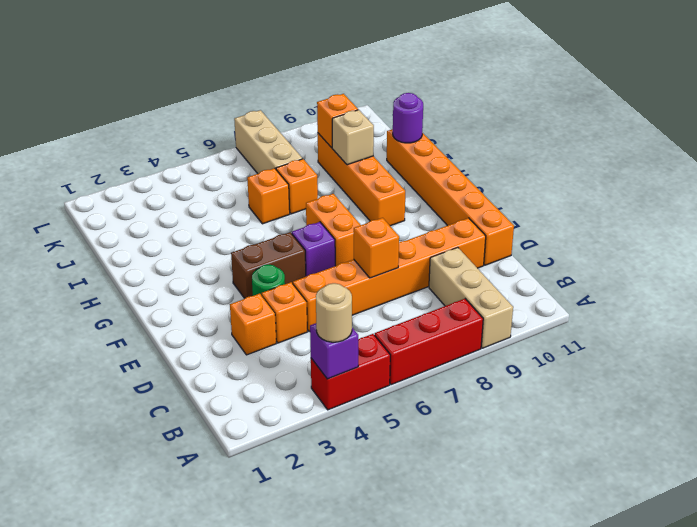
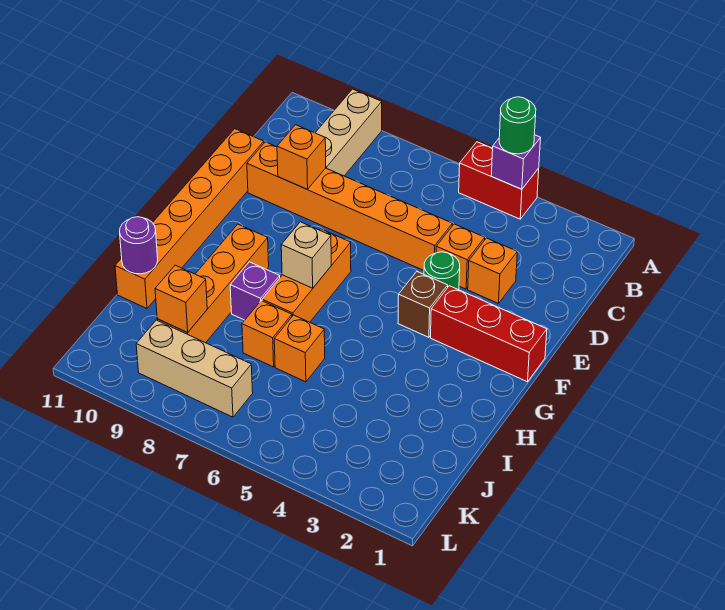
tan 1x1 round brick [316,283,352,342] -> green 1x1 round brick [499,97,536,154]
red 1x3 brick [375,299,483,385] -> red 1x3 brick moved to [431,286,547,382]
orange 1x1 brick [354,218,399,278] -> orange 1x1 brick moved to [277,125,326,189]
brown 1x2 brick [231,232,306,298] -> brown 1x1 brick [398,272,448,337]
purple 1x1 brick [292,222,335,277] -> purple 1x1 brick moved to [230,262,280,320]
orange 1x2 brick [306,194,361,266] -> orange 1x3 brick [262,229,351,322]
tan 1x1 brick [332,110,374,165] -> tan 1x1 brick moved to [281,222,331,288]
tan 1x3 brick [234,110,302,174] -> tan 1x3 brick turned to [136,320,253,417]

